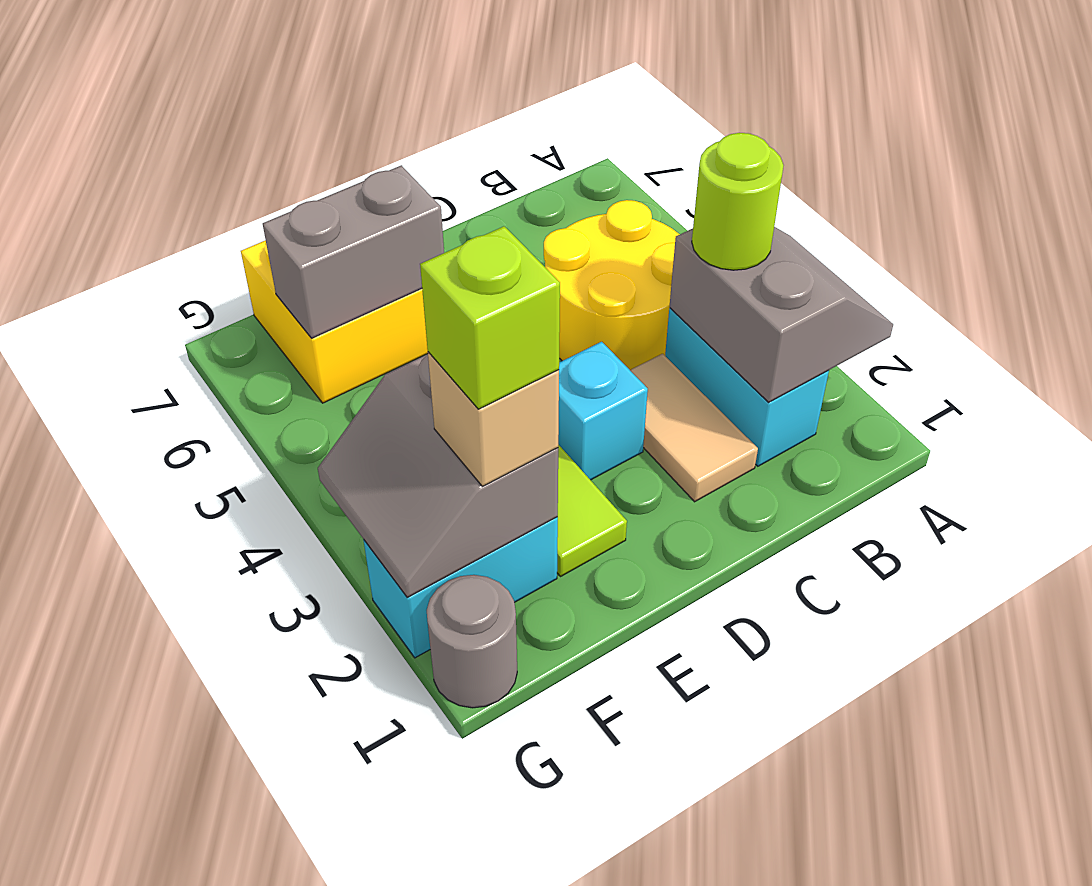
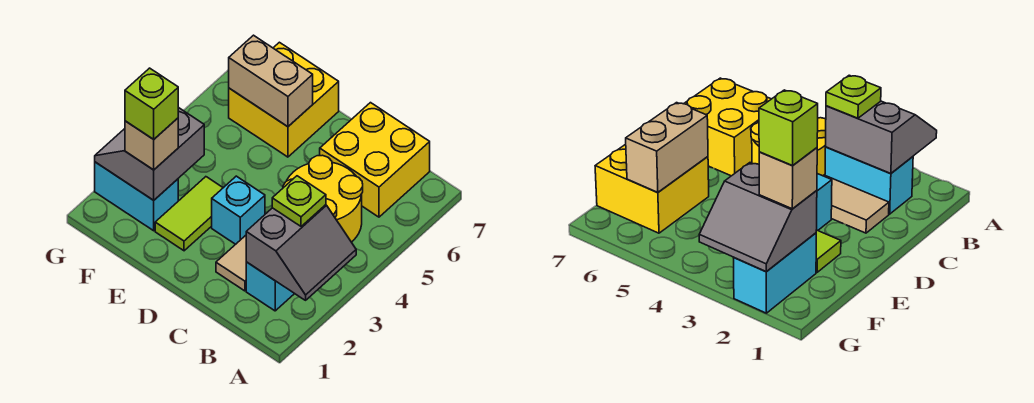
lime 1x1 round brick [692,133,784,270] -> lime 1x1 plate [272,176,326,226]
none -> yellow 2x2 brick [320,103,430,217]
grey 1x2 brick [263,165,444,338] -> tan 1x2 brick [229,35,313,127]
grey 1x1 round brick [427,575,517,708] -> none

